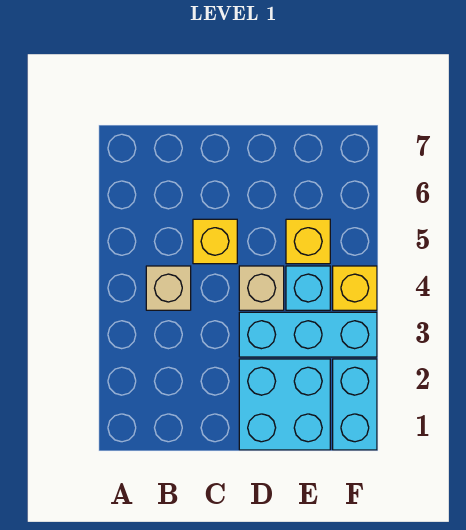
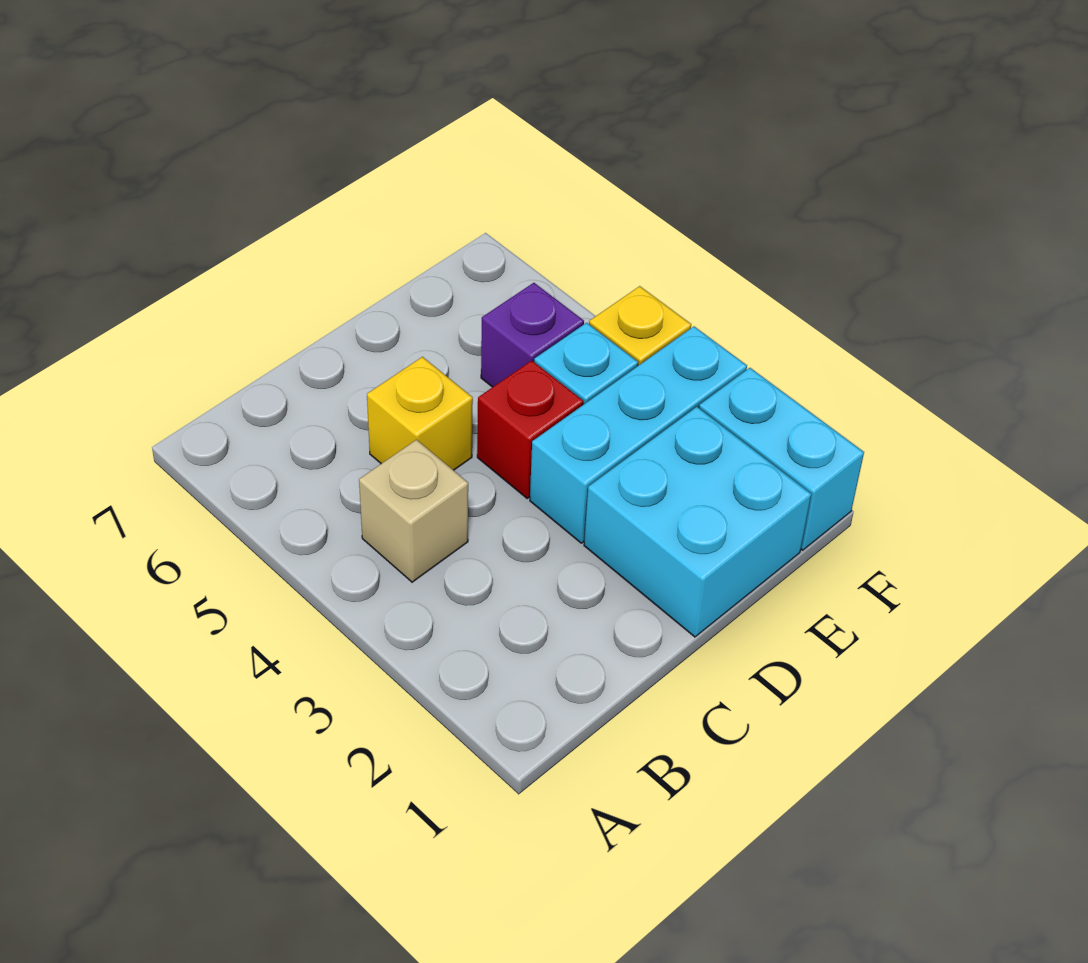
tan 1x1 brick [239,266,284,310] -> red 1x1 brick [477,360,583,498]
yellow 1x1 brick [286,219,330,264] -> purple 1x1 brick [481,283,584,387]

